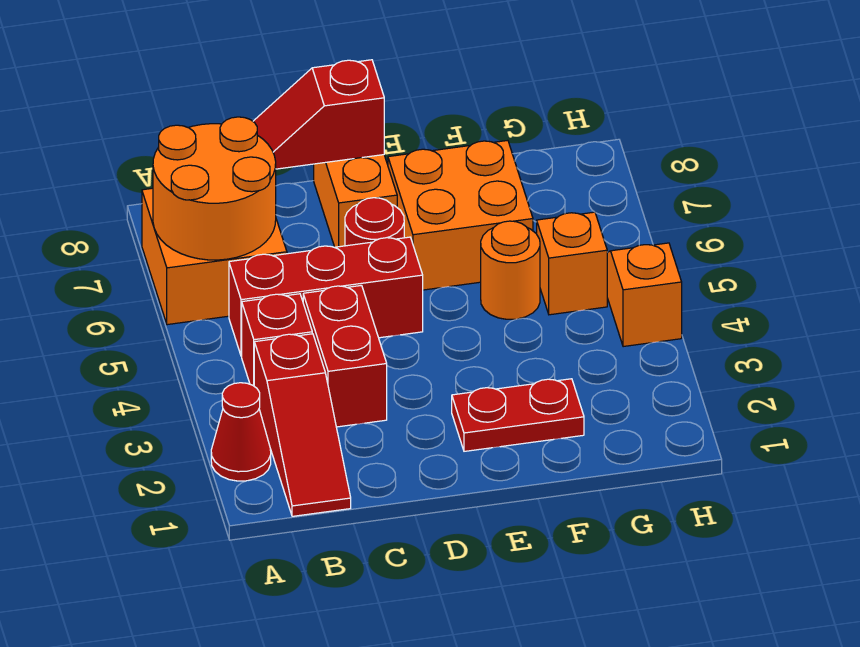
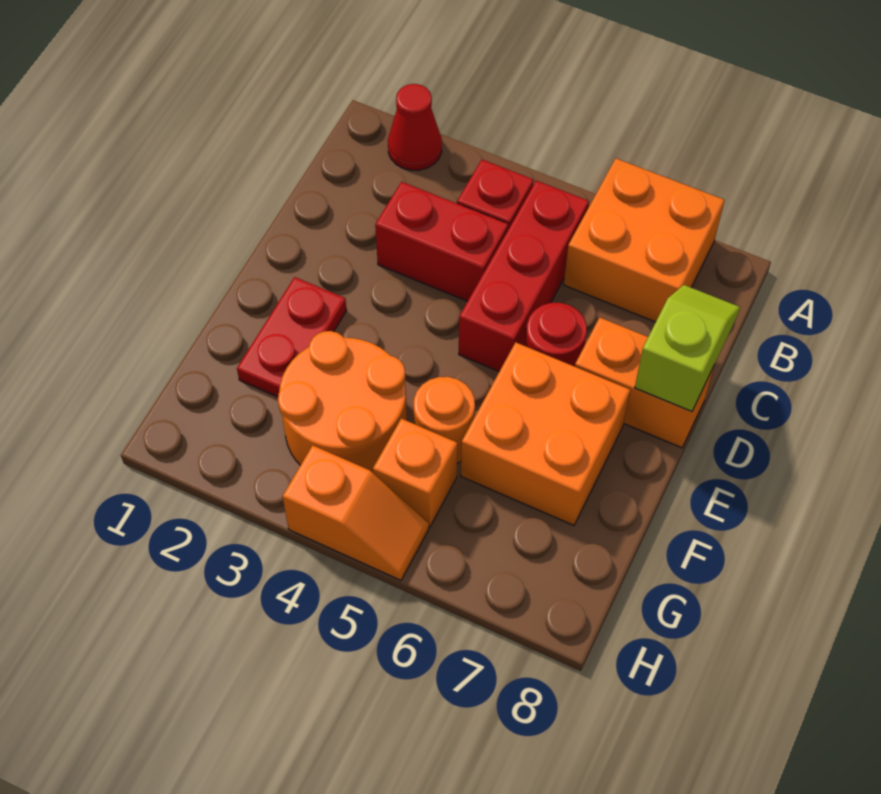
orange 2x2 round brick [153,117,276,260] -> orange 2x2 round brick moved to [278,331,407,473]
red 1x3 slope [254,334,351,516] -> none
red 1x2 slope [253,60,384,169] -> lime 1x2 slope [635,285,740,412]

